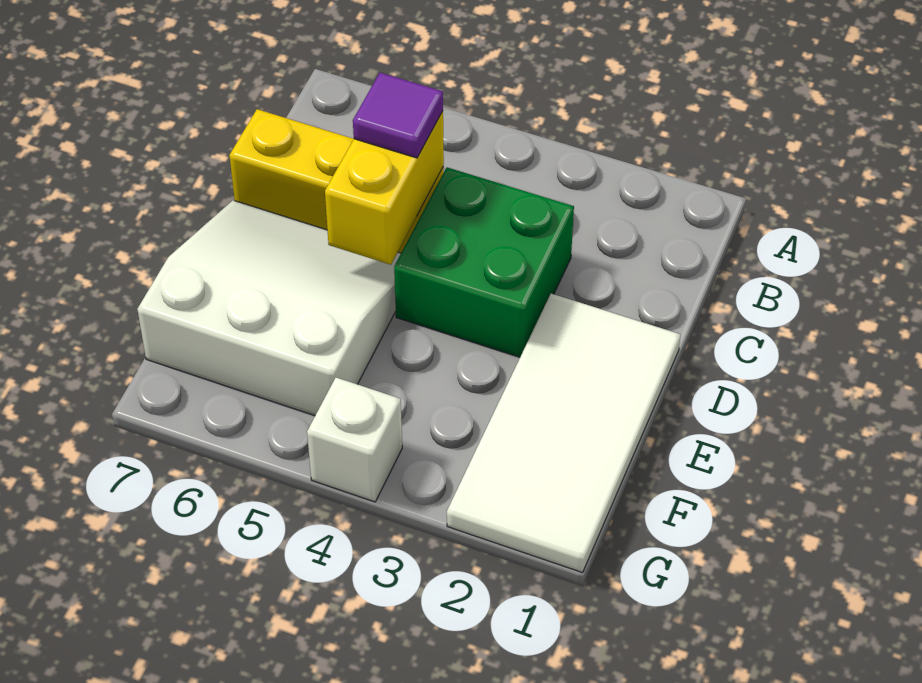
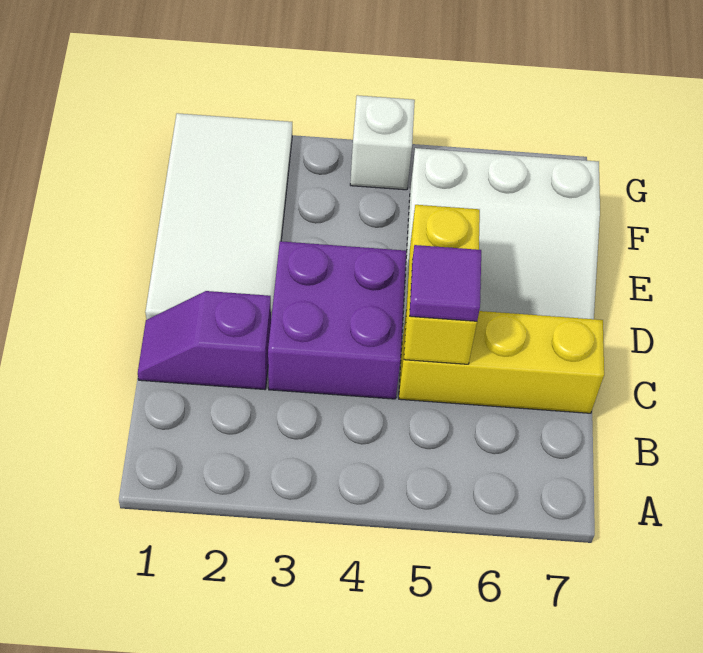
none -> purple 1x2 slope [138,291,271,390]
green 2x2 brick [394,167,574,357] -> purple 2x2 brick [268,241,406,399]

